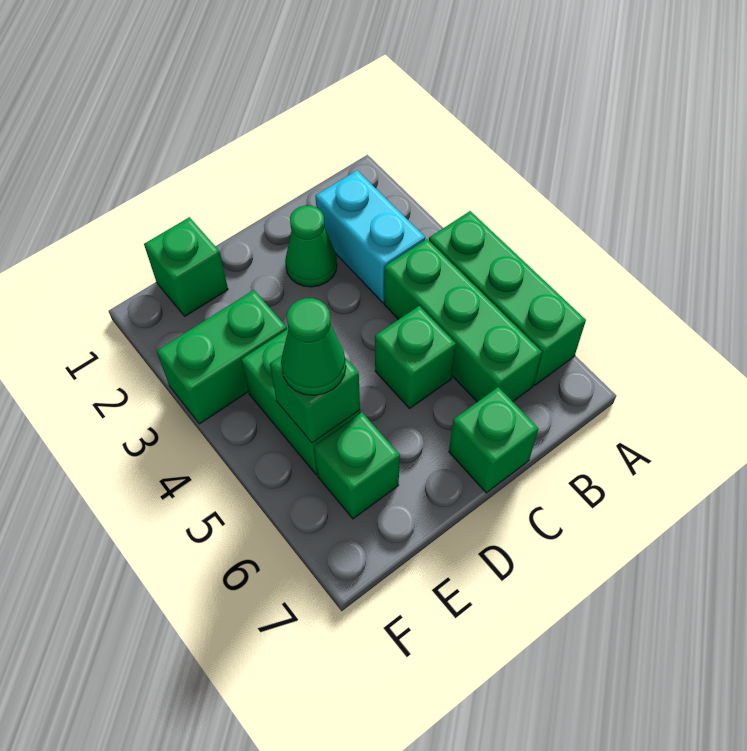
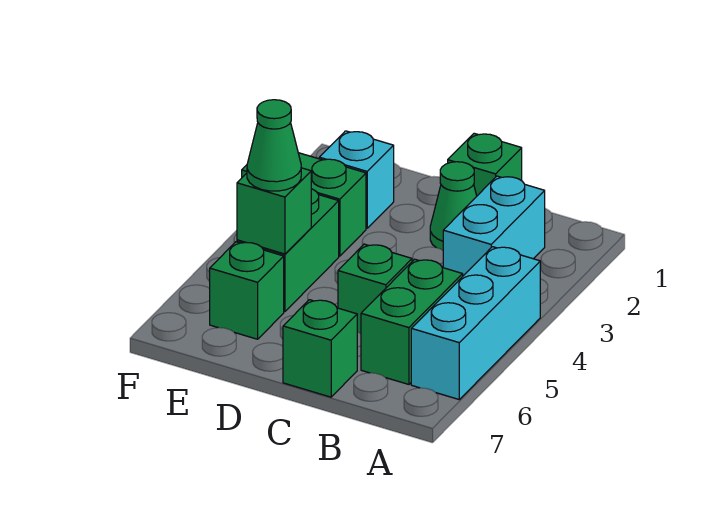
green 1x3 brick [429,211,586,385] -> cyan 1x3 brick [411,247,540,399]
green 1x3 brick [384,239,542,402] -> green 1x2 brick [361,259,463,384]
green 1x1 brick [144,217,228,316] -> green 1x1 brick moved to [448,133,522,196]
none -> cyan 1x1 brick [319,131,394,228]

